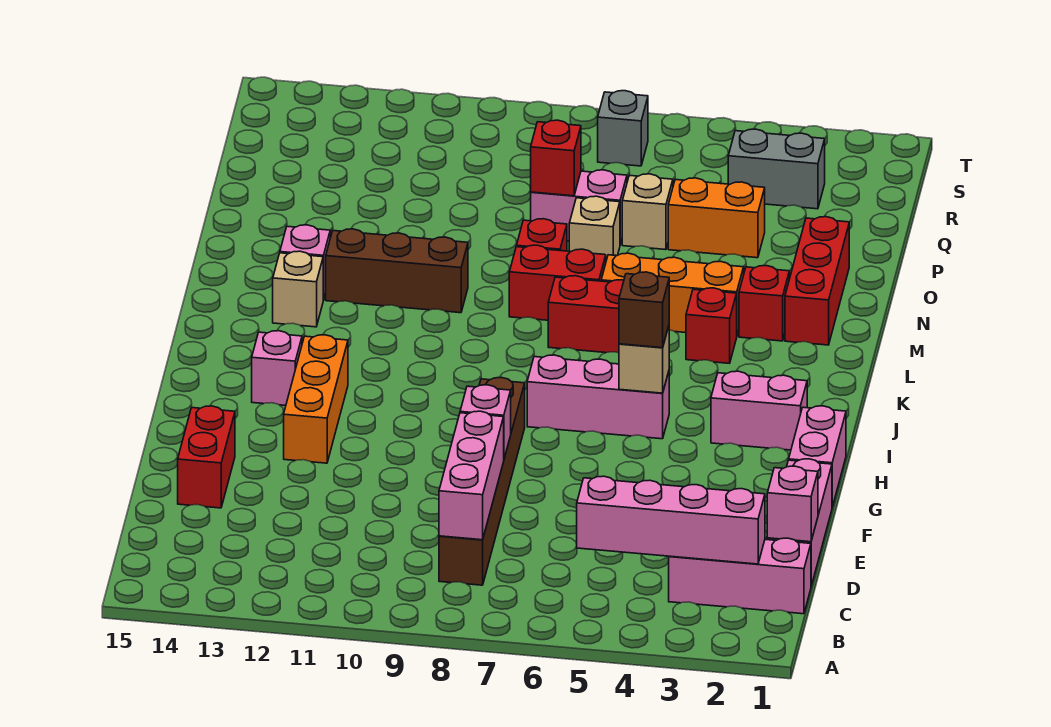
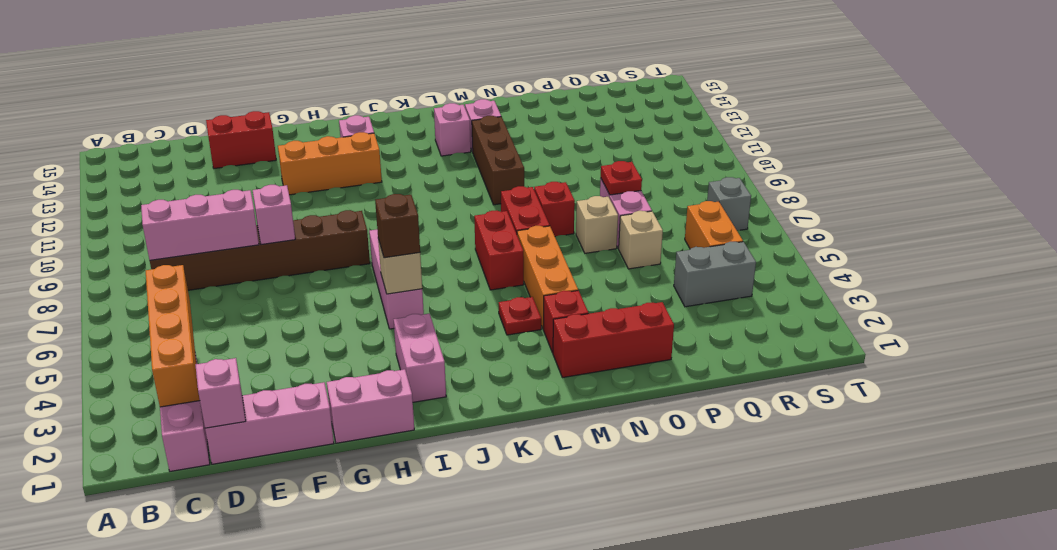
pink 1x4 brick [577,476,765,564] -> orange 1x4 brick [146,265,200,407]
red 1x1 brick [686,288,737,363] -> red 1x1 plate [499,297,541,335]
tan 1x1 brick [273,251,323,327] -> pink 1x1 brick [434,103,471,156]
orange 1x2 brick [668,178,765,258] -> orange 1x2 brick moved to [685,201,743,249]
red 1x1 brick [531,120,581,196] -> red 1x1 plate [601,161,642,195]
grey 1x2 brick [728,129,825,209] -> grey 1x2 brick turned to [674,242,756,307]

